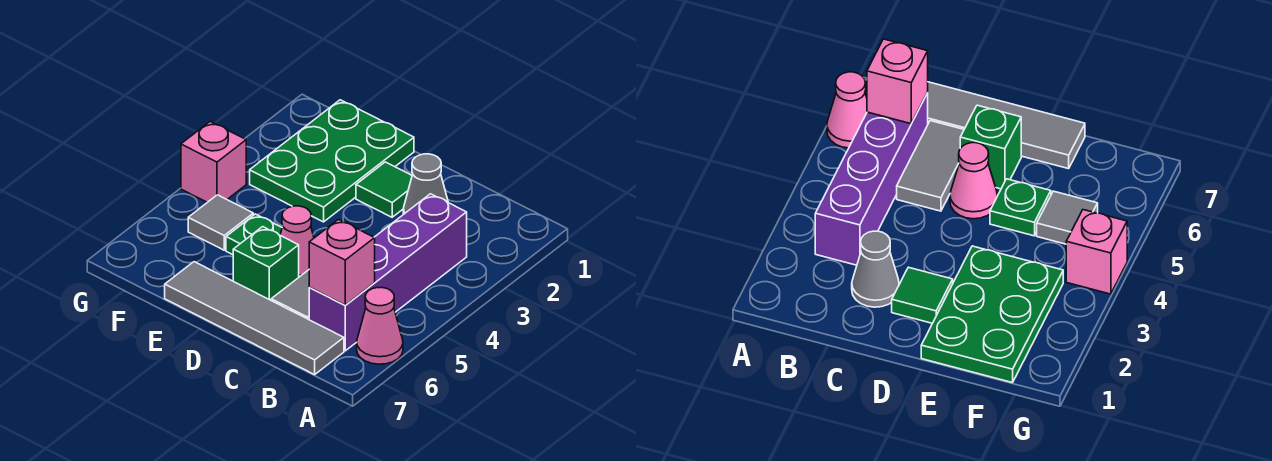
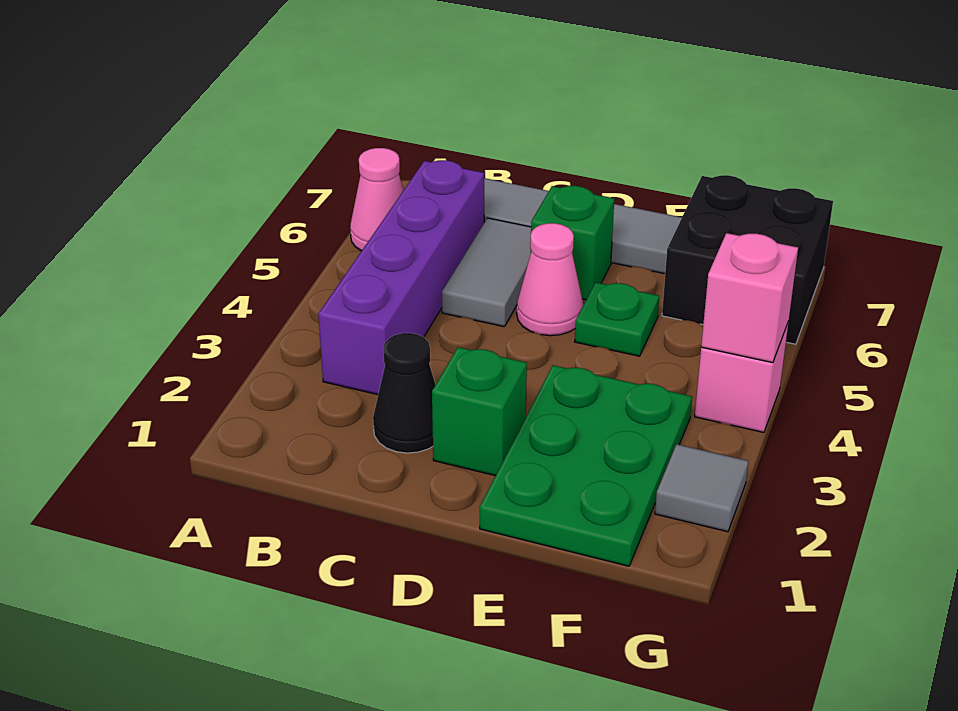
pink 1x1 brick [309,220,375,305] -> pink 1x1 brick moved to [701,233,798,363]
grey 1x1 cone [403,154,448,214] -> black 1x1 cone [373,333,436,453]
green 1x1 tile [356,162,412,217] -> green 1x1 brick [432,347,527,476]
grey 1x1 tile [188,195,253,250] -> grey 1x1 tile moved to [655,444,748,532]
none -> black 2x2 brick [662,175,833,344]

